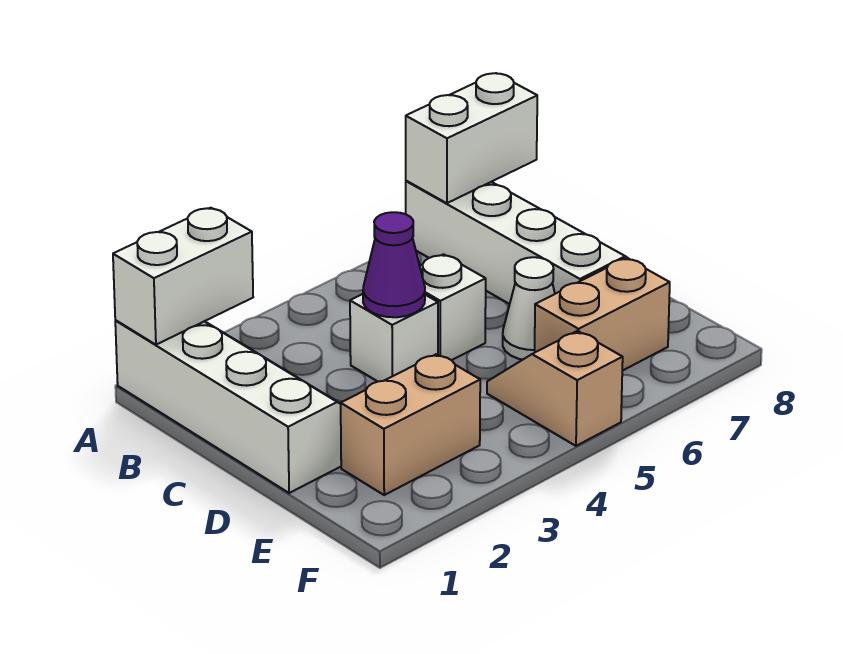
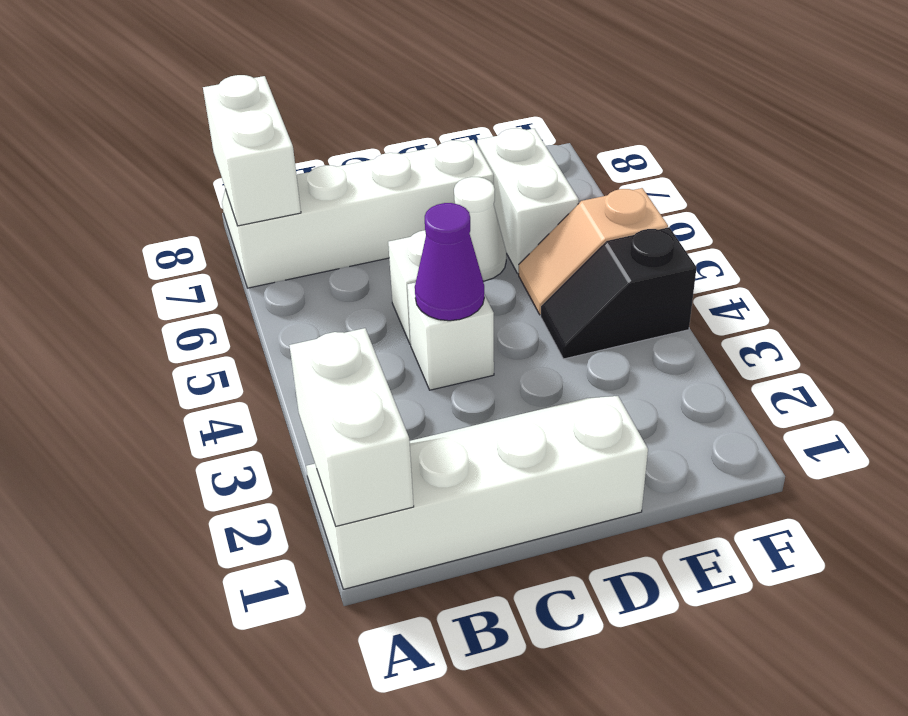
tan 1x2 brick [341,354,480,495] -> none
none -> black 1x2 slope [541,227,697,359]
tan 1x2 brick [535,258,670,371] -> white 1x2 brick [477,128,579,274]

